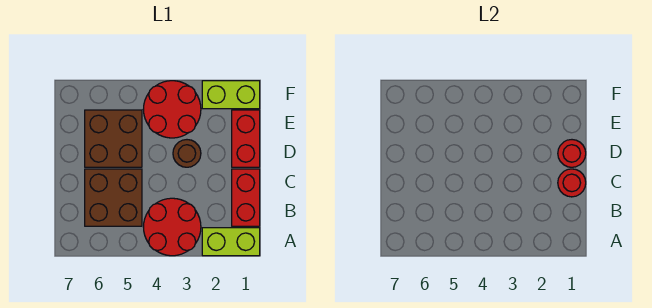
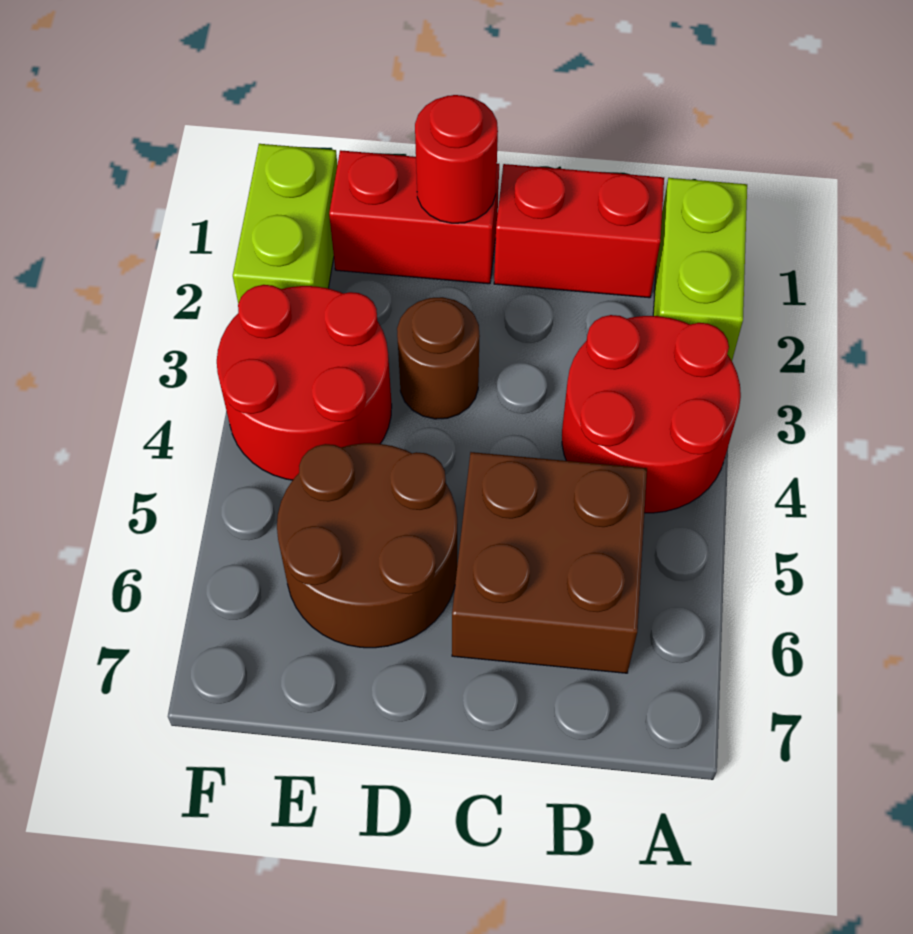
red 1x1 round brick [558,169,586,197] -> none
brown 2x2 brick [85,110,142,167] -> brown 2x2 round brick [277,443,457,648]

